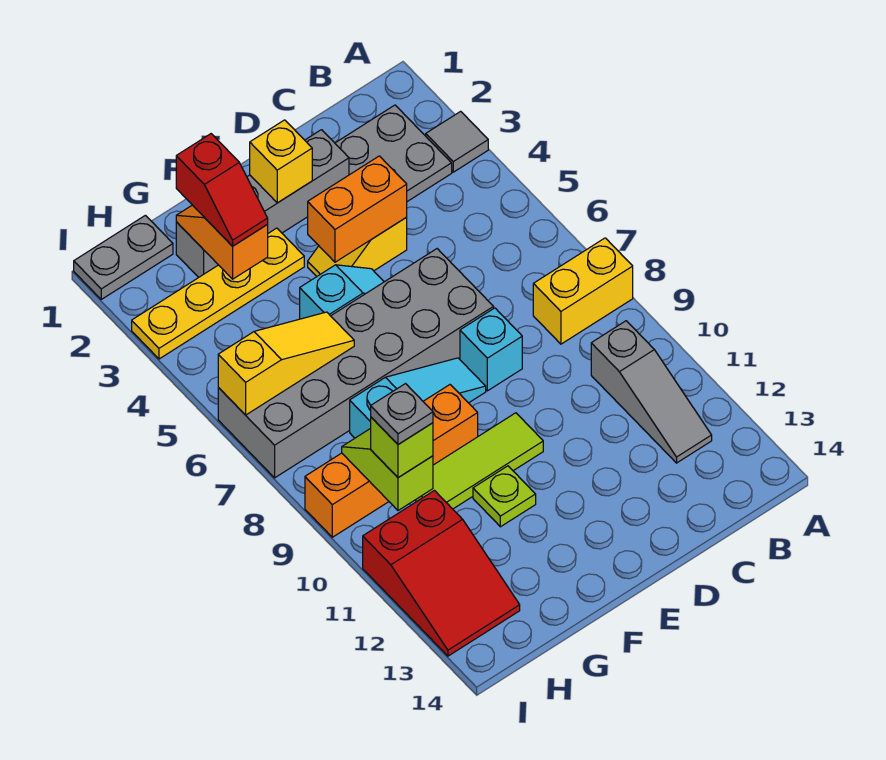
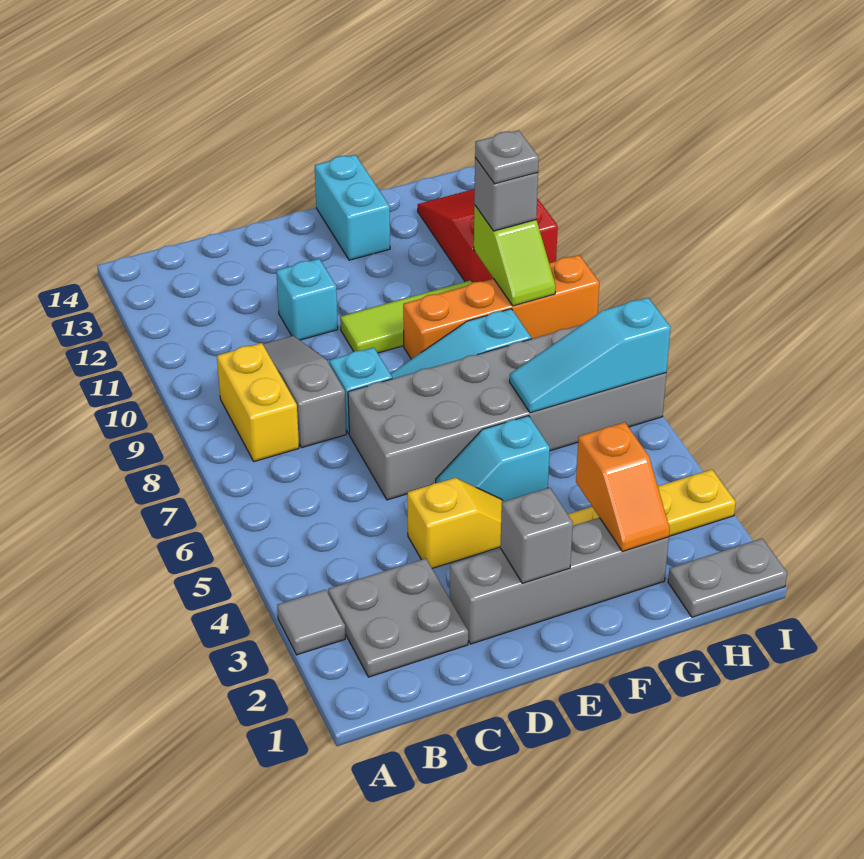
yellow 1x2 brick [533,238,633,344] -> yellow 1x2 brick turned to [217,343,299,462]
grey 1x3 slope [591,321,712,463] -> grey 1x3 slope moved to [263,336,346,448]
orange 1x2 brick [308,156,407,262] -> none
none -> cyan 1x1 brick [276,259,338,340]
yellow 1x1 brick [250,120,312,203] -> grey 1x1 brick [500,488,573,583]
lime 1x1 plate [473,466,536,527] -> none
none -> cyan 1x2 brick [315,155,390,260]
red 1x2 slope [176,134,268,246] -> none
yellow 1x3 slope [218,312,354,415] -> cyan 1x3 slope [510,298,671,413]
lime 1x1 brick [371,417,433,478] -> grey 1x1 brick [474,158,538,231]

